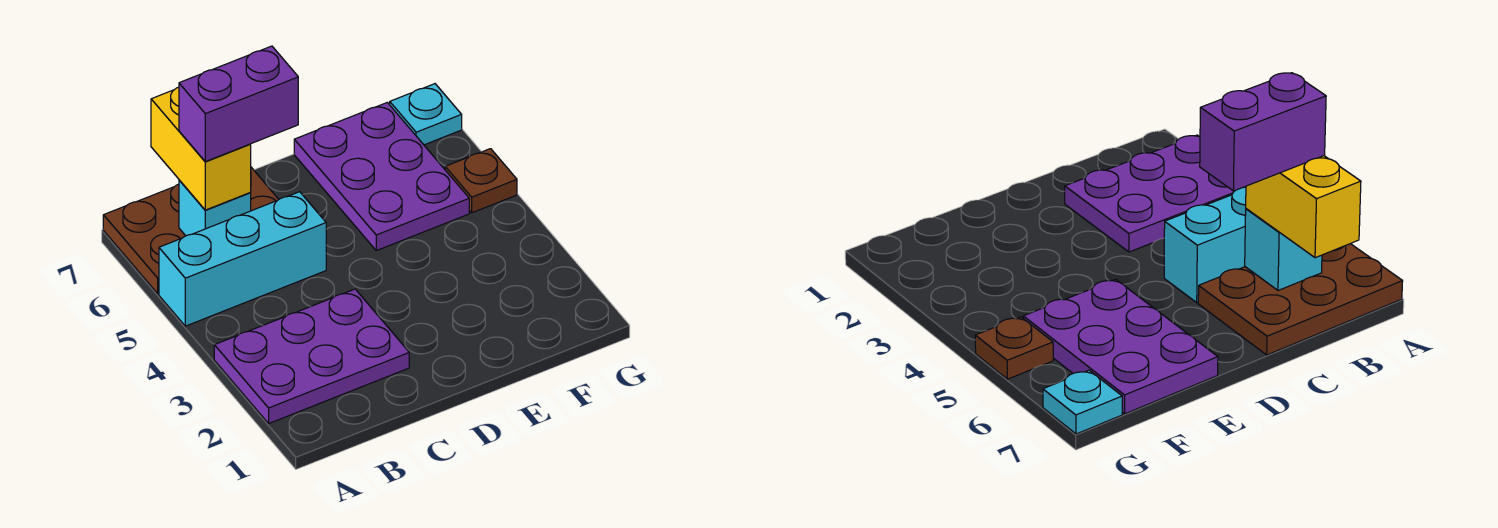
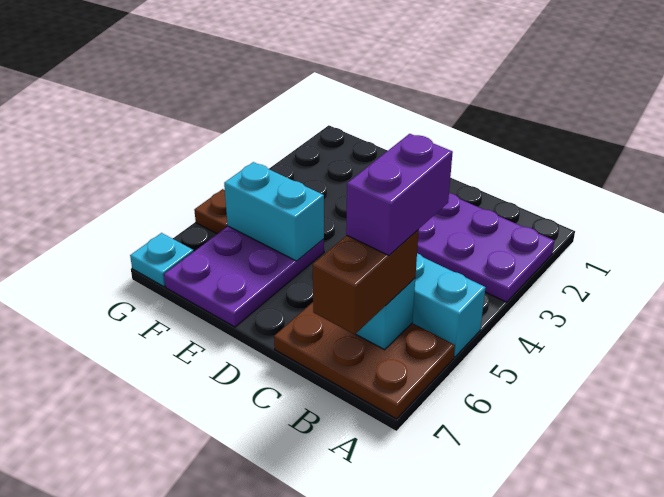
yellow 1x2 brick [151,87,251,210] -> brown 1x2 brick [313,230,419,334]
purple 1x2 brick [179,46,298,162] -> purple 1x2 brick turned to [346,134,453,256]
none -> cyan 1x2 brick [224,162,324,261]

